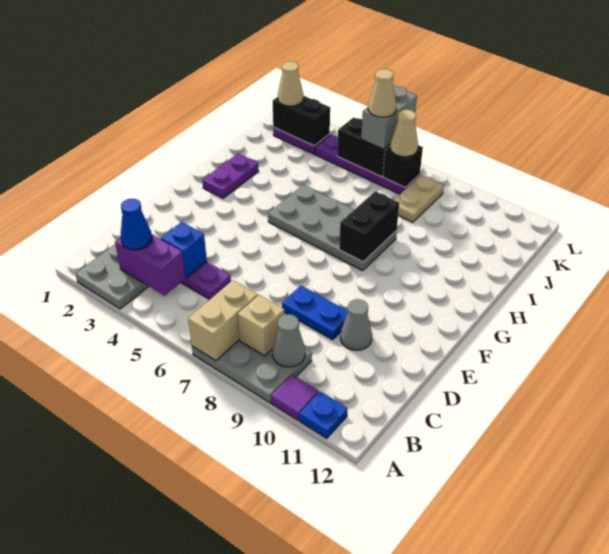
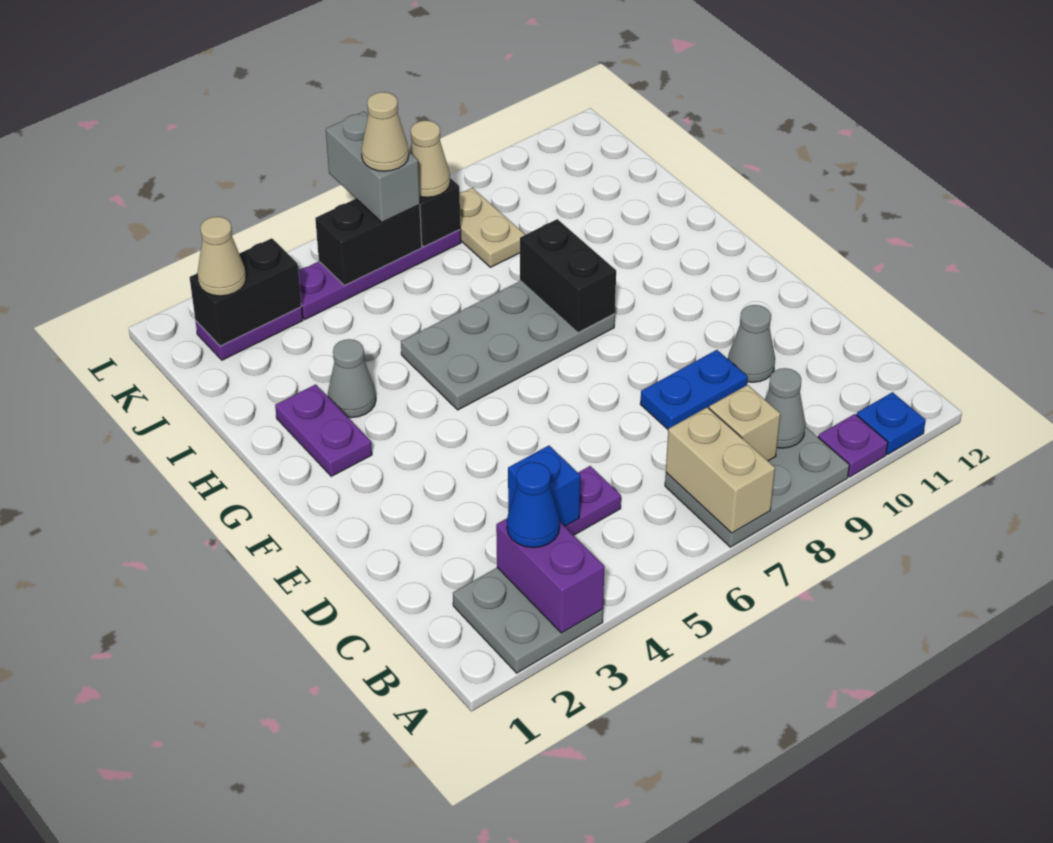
purple 1x1 tile [271,375,319,420] -> purple 1x1 plate [818,414,888,477]
purple 1x2 brick [115,234,186,296] -> purple 1x2 brick turned to [496,519,605,633]
none -> grey 1x1 cone [328,339,376,418]

